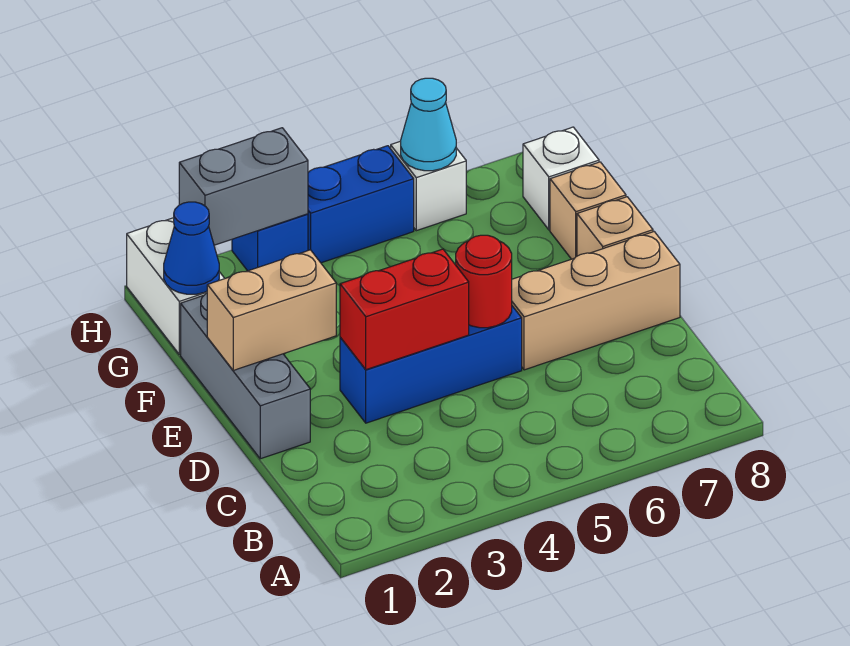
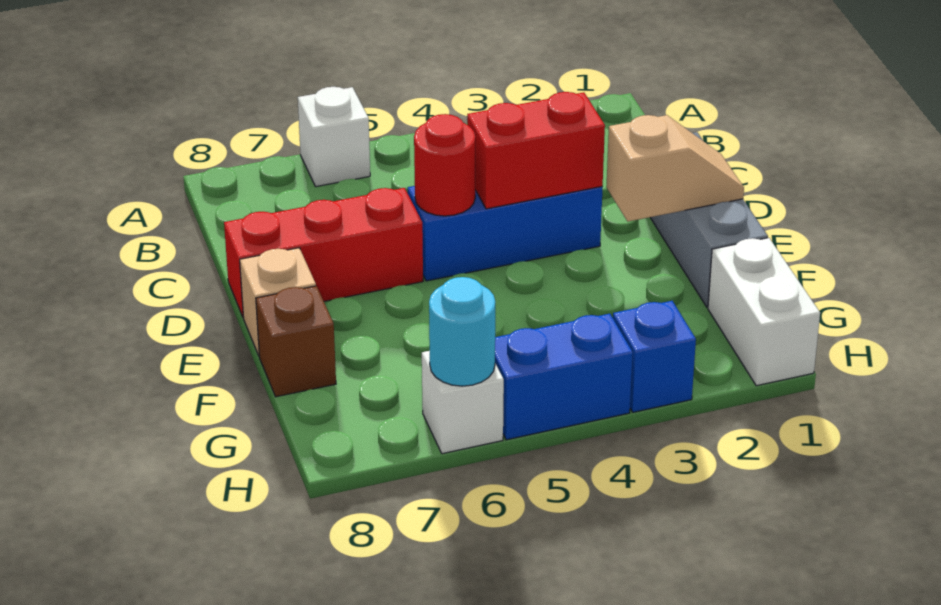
tan 1x3 brick [512,232,680,370] -> red 1x3 brick [224,188,423,318]
tan 1x2 brick [207,250,336,370] -> tan 1x2 slope [606,115,744,222]
tan 1x1 brick [550,162,626,259] -> brown 1x1 brick [256,286,336,397]
blue 1x1 cone [164,202,219,294] -> none
white 1x1 brick [523,127,599,230] -> white 1x1 brick moved to [298,87,370,187]
grey 1x2 brick [179,128,308,245] -> none
cyan 1x1 cone [401,78,456,171] -> cyan 1x1 round brick [429,277,495,386]

